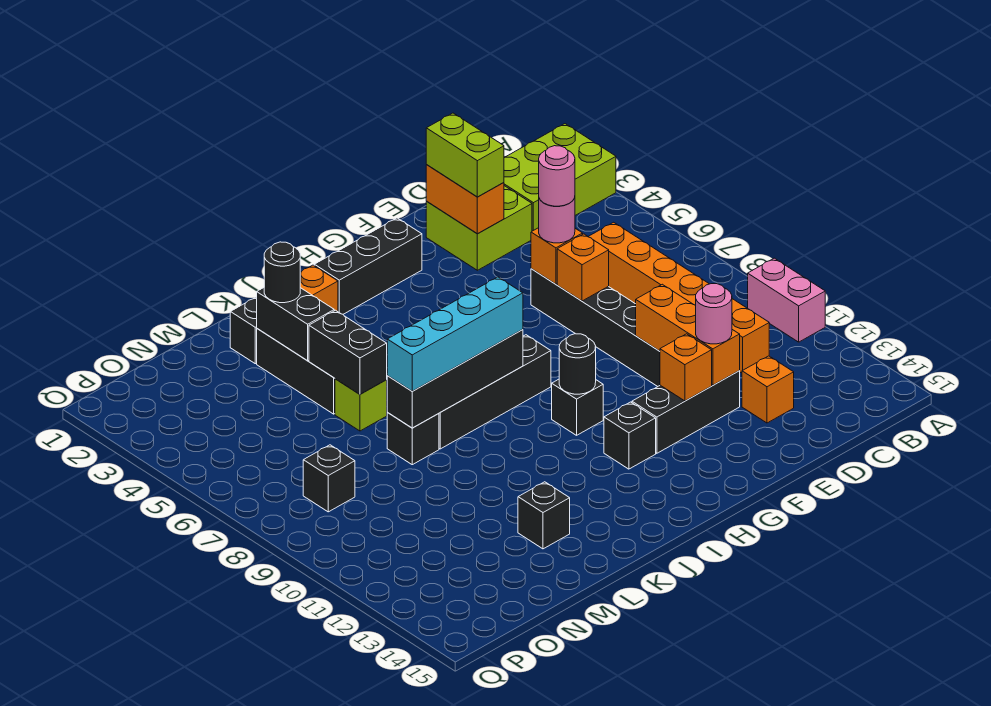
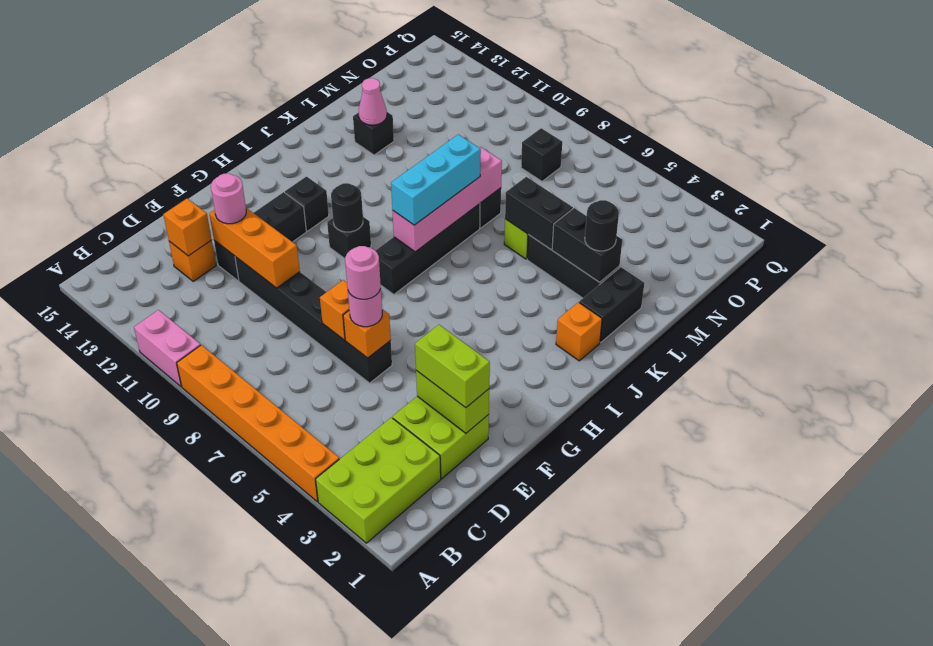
orange 1x6 brick [589,222,769,373] -> orange 1x6 brick moved to [177,345,339,502]
orange 1x2 brick [426,165,504,234] -> lime 1x2 brick [416,371,489,433]
orange 1x1 brick [660,334,712,401] -> orange 1x1 brick moved to [163,199,212,256]
black 1x3 brick [314,218,422,314] -> none
black 1x4 brick [387,330,523,428] -> pink 1x4 brick [392,147,502,252]
cyan 1x4 brick [387,277,523,391] -> cyan 1x3 brick [391,134,481,225]
none -> pink 1x1 cone [359,78,387,125]

